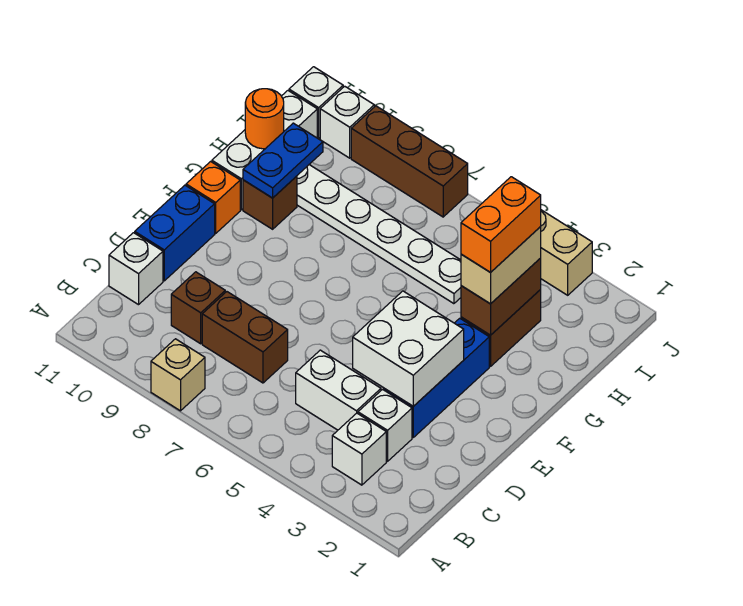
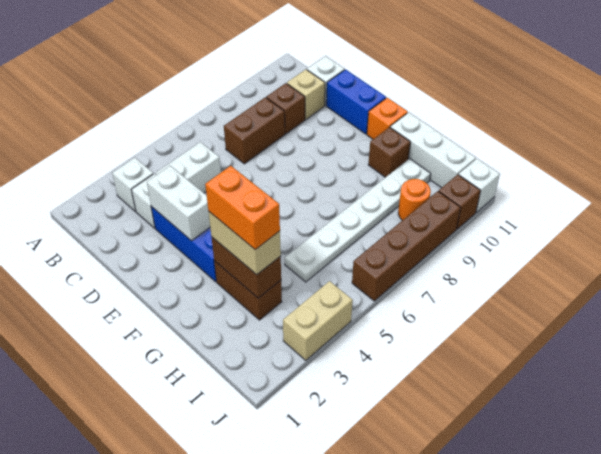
tan 1x1 brick [151,339,205,411] -> tan 1x1 brick moved to [287,70,325,120]
white 2x2 brick [353,291,464,406] -> white 1x2 brick [147,166,210,241]
blue 1x2 plate [243,123,323,198] -> none
orange 1x1 round brick [245,89,284,149] -> orange 1x1 round brick moved to [398,179,431,220]
brown 1x3 brick [351,106,468,217] -> brown 1x4 brick [352,191,461,301]
white 1x1 brick [320,86,374,158] -> brown 1x1 brick [439,175,481,229]

